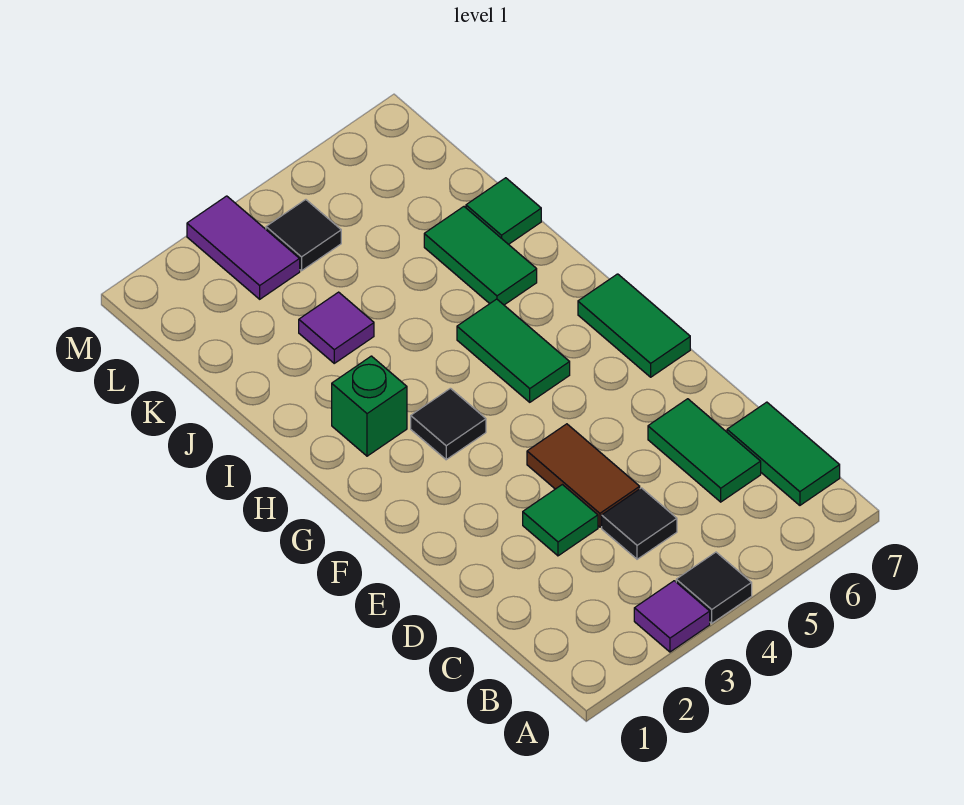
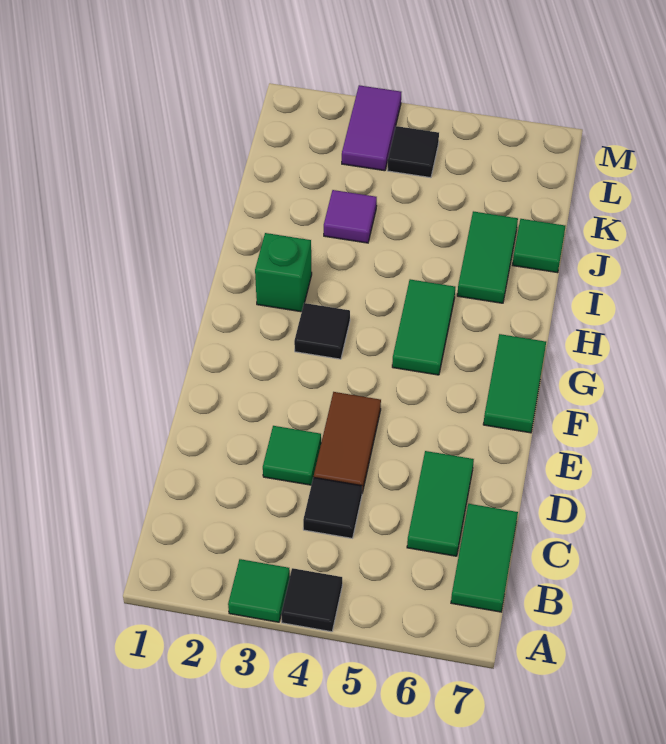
purple 1x1 tile [634,581,710,652] -> green 1x1 tile [228,559,290,622]

